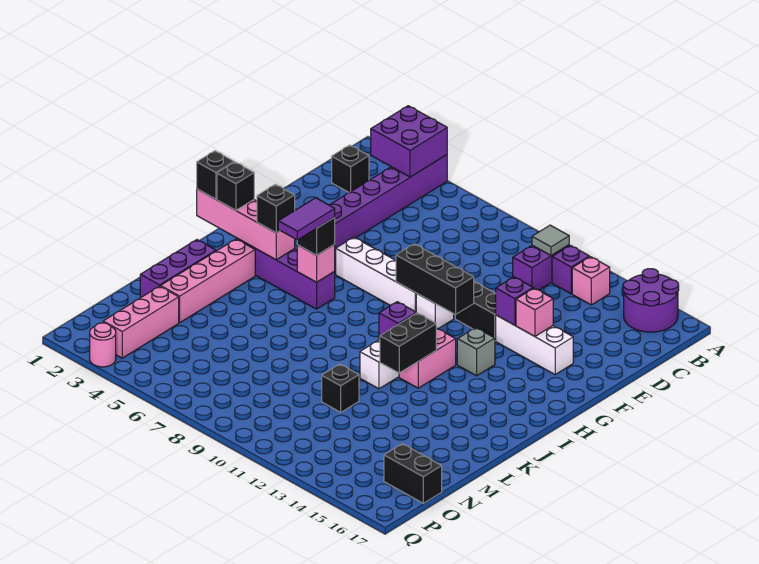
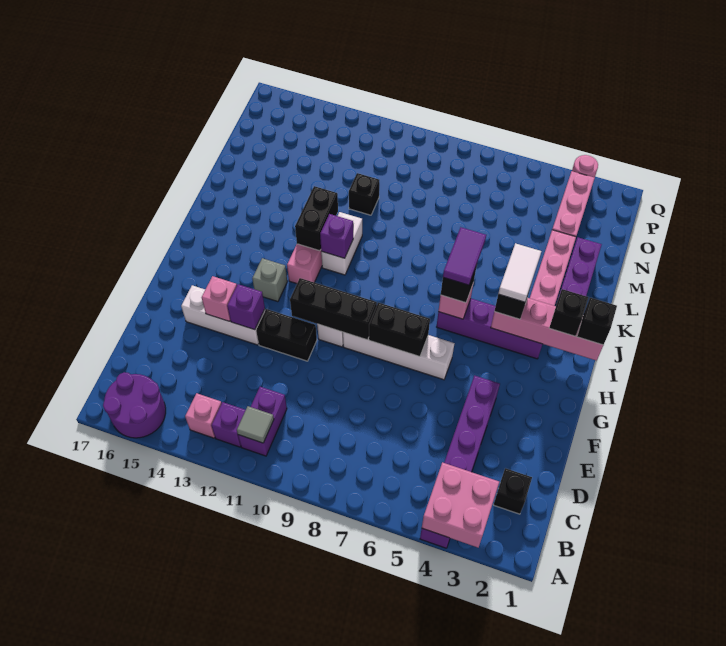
purple 2x2 brick [371,106,447,177] -> pink 2x2 brick [422,462,499,548]
none -> white 1x2 tile [498,243,541,302]
black 1x2 brick [384,444,442,503] -> black 1x2 brick moved to [369,303,430,357]

